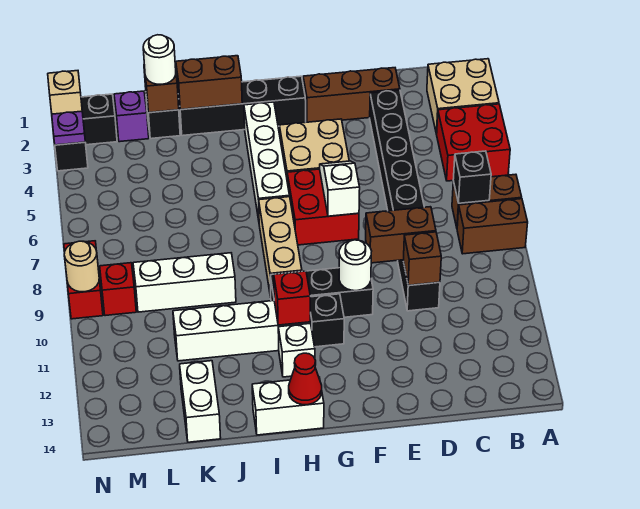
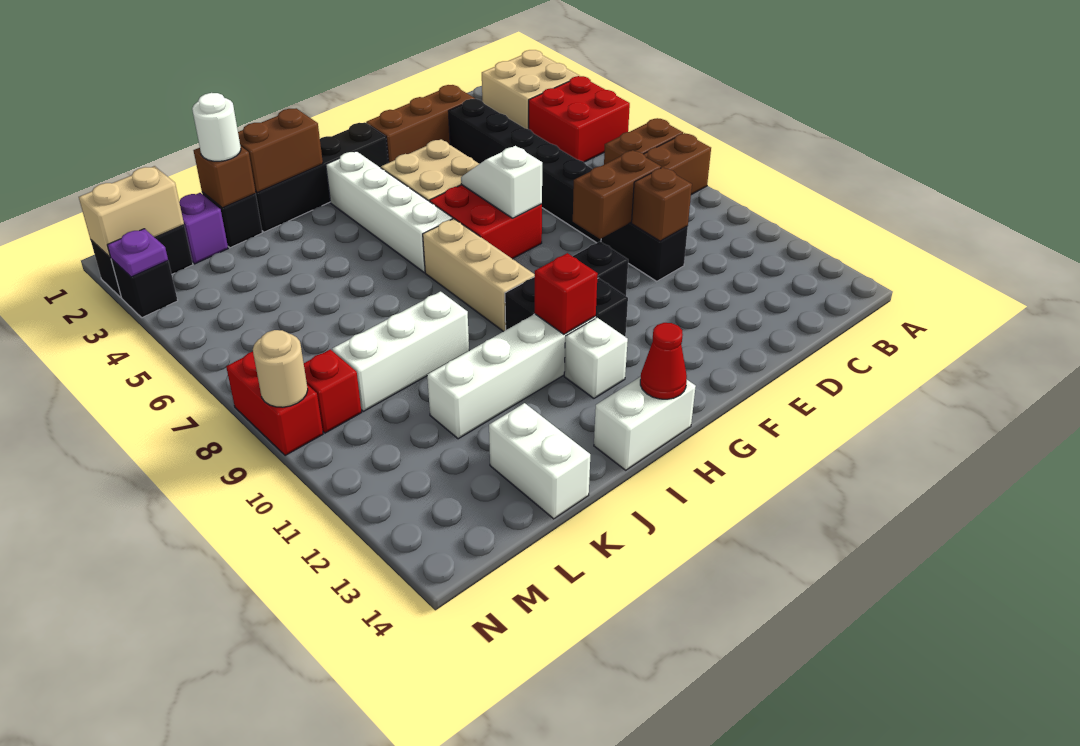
black 1x1 brick [453,151,491,203] -> none
white 1x1 round brick [339,240,372,291] -> none
tan 1x1 brick [48,71,82,114] -> tan 1x2 brick [79,166,184,257]

